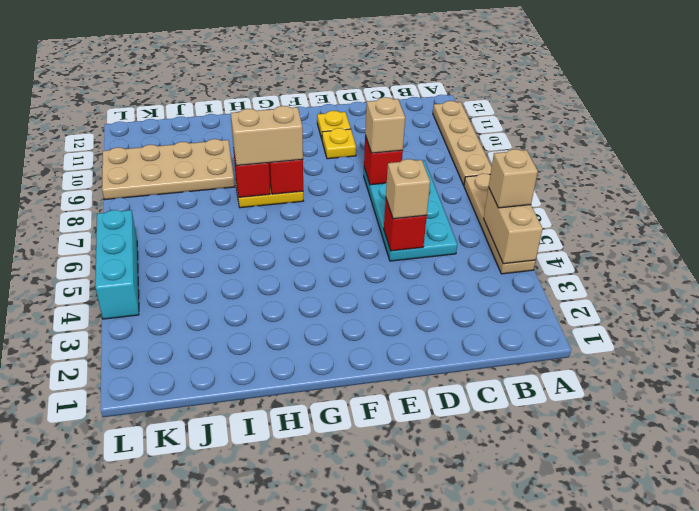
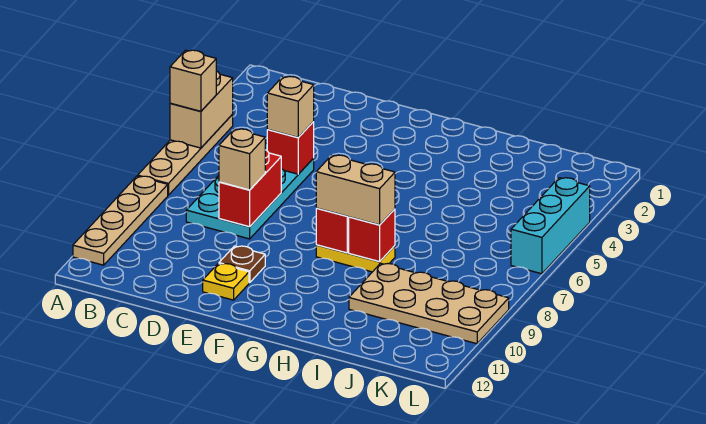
red 1x1 brick [364,136,403,185] -> red 1x2 brick [219,150,281,227]
yellow 1x1 plate [322,128,356,159] -> brown 1x1 plate [219,246,265,283]

